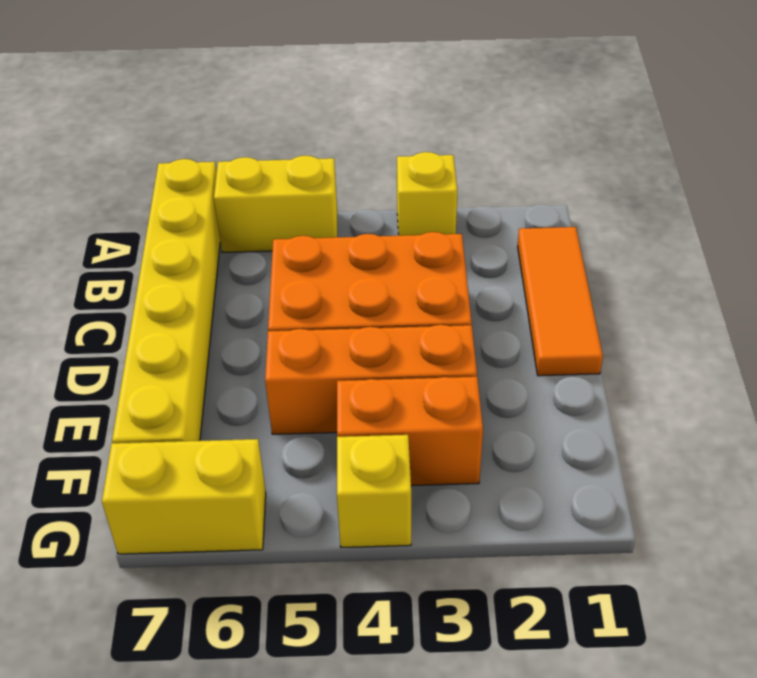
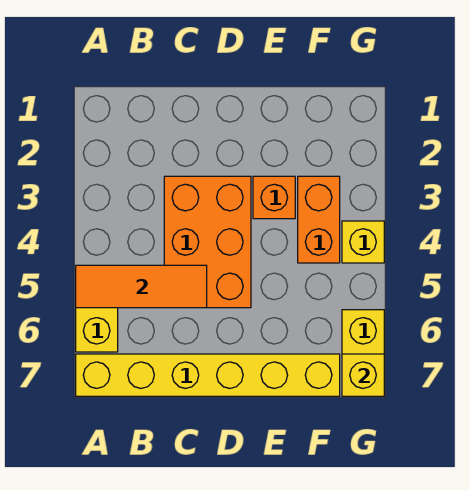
yellow 1x1 brick [397,152,457,236] -> yellow 1x1 brick moved to [342,354,384,396]
orange 1x3 tile [518,227,603,376] -> orange 1x3 tile moved to [76,265,207,308]
orange 1x3 brick [265,325,477,434] -> orange 1x1 brick [253,176,295,219]

